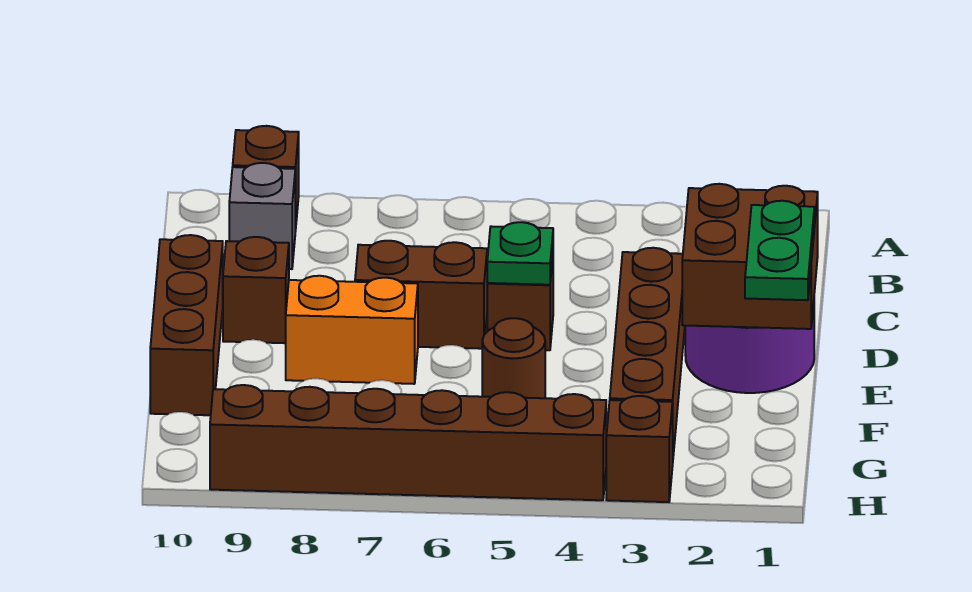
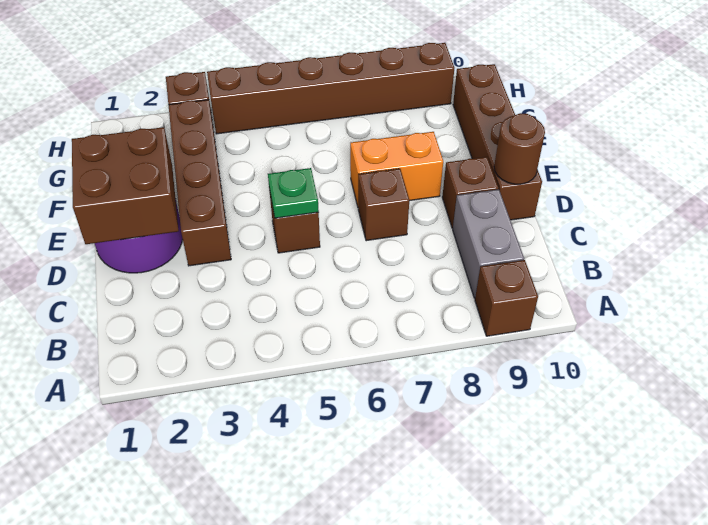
grey 1x1 brick [229,163,295,269] -> grey 1x2 brick [453,189,524,298]
brown 1x2 brick [355,241,487,349] -> brown 1x1 brick [358,169,409,241]
brown 1x3 brick [150,235,223,415] -> brown 1x4 brick [453,64,542,220]
green 1x2 plate [745,201,814,300] -> none
brown 1x1 round brick [482,318,545,398] -> brown 1x1 round brick moved to [494,113,545,184]

